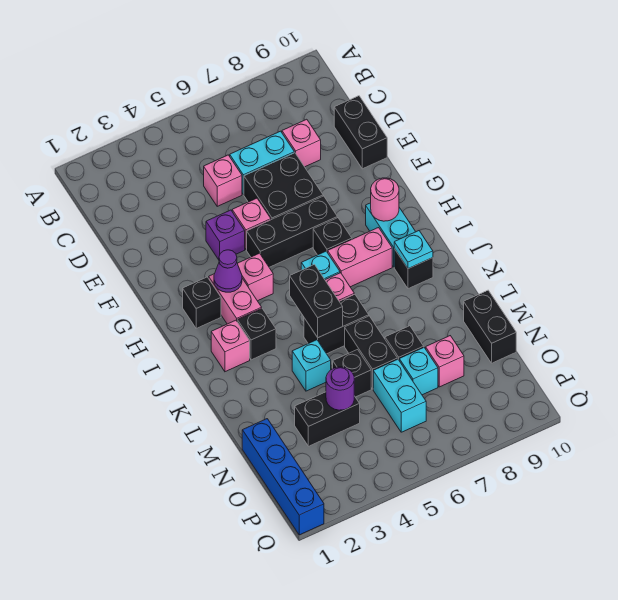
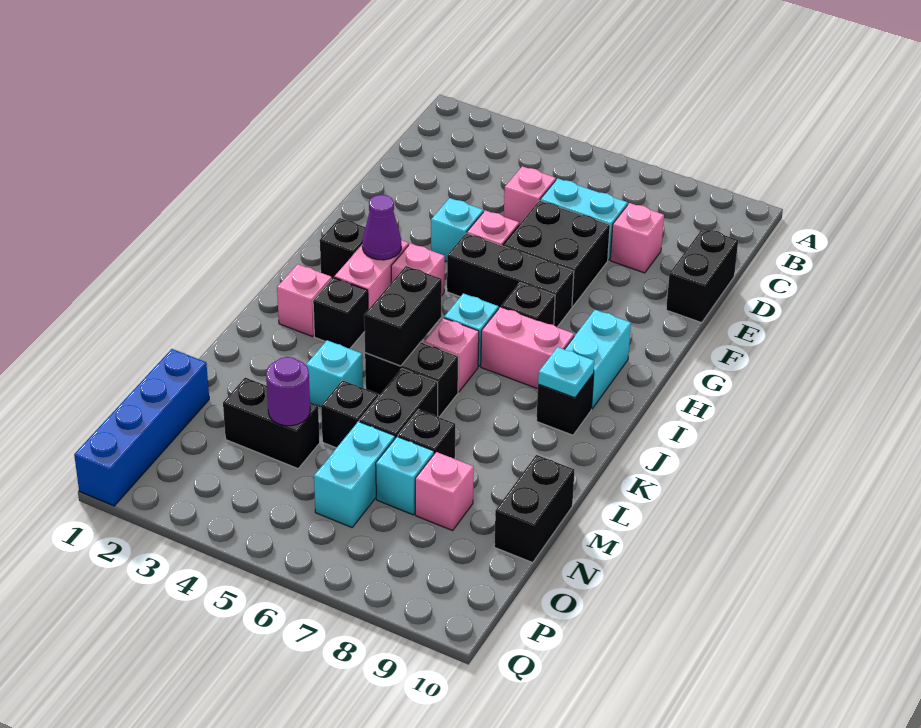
purple 1x1 brick [206,210,245,260] -> cyan 1x1 brick [431,198,483,262]
pink 1x1 round brick [371,178,399,221] -> none

